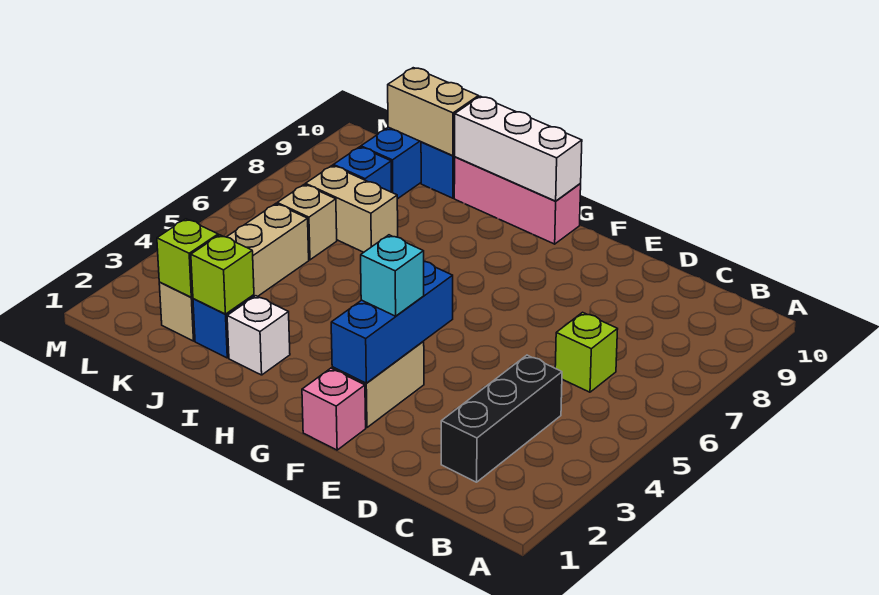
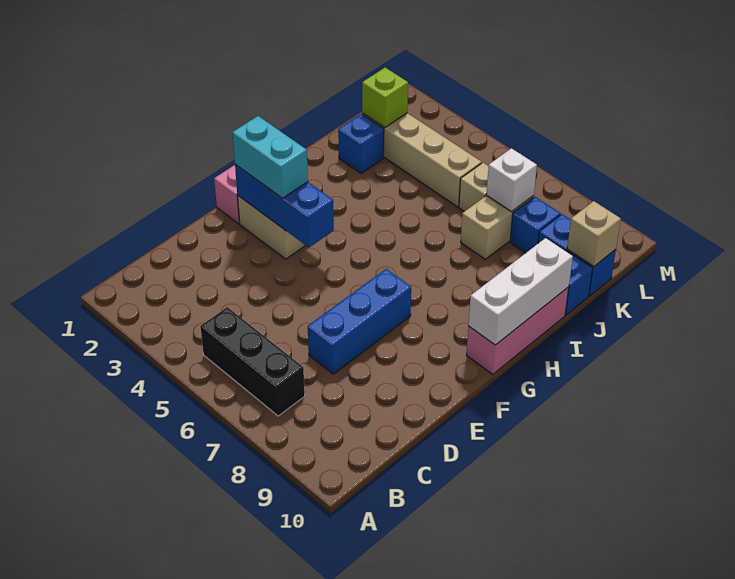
black 1x3 brick [441,355,562,482] -> black 1x3 brick moved to [200,307,305,416]
lime 1x1 brick [555,312,618,392] -> none
none -> blue 1x3 brick [308,269,411,374]
cyan 1x1 brick [361,235,424,316] -> cyan 1x2 brick [232,116,308,198]
white 1x1 brick [227,296,290,375] -> white 1x1 brick moved to [486,148,537,212]
lime 1x1 brick [191,235,254,314] -> none
tan 1x2 brick [388,68,479,156] -> tan 1x1 brick [567,201,621,267]

